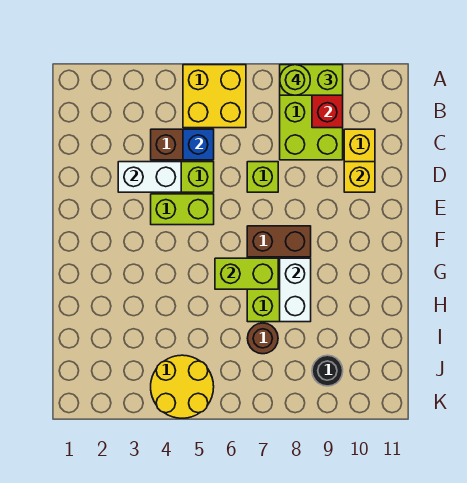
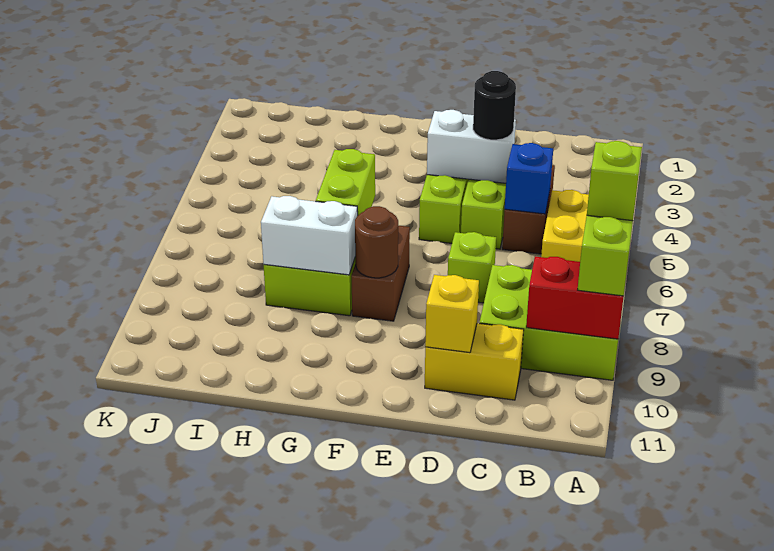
lime 1x1 round brick [280,65,310,95] -> lime 1x1 brick [587,141,642,221]
white 1x2 brick [118,162,181,192] -> white 1x2 brick turned to [427,110,516,183]
brown 1x1 round brick [247,323,278,354] -> brown 1x1 round brick moved to [355,206,398,278]
yellow 2x2 round brick [151,355,214,418] -> none
black 1x1 round brick [312,355,343,386] -> black 1x1 round brick moved to [473,71,516,140]

